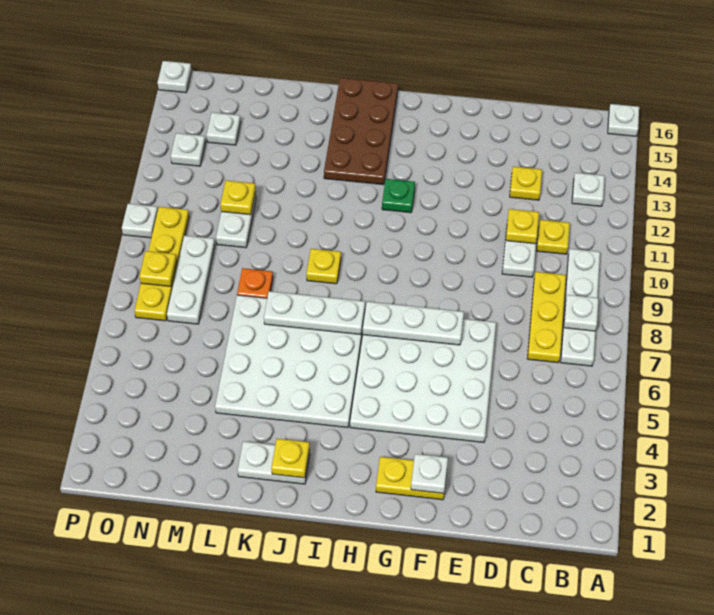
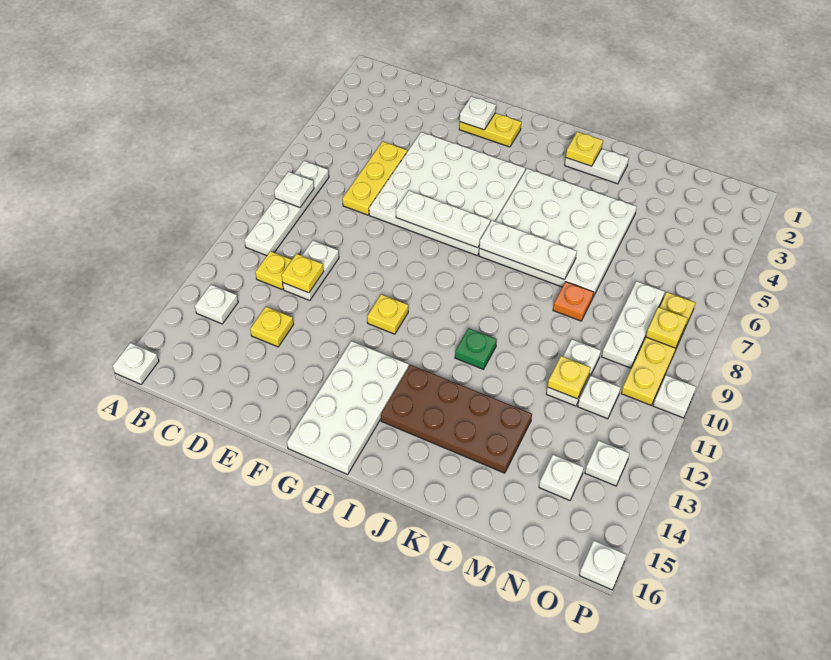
yellow 1x3 plate [527,272,566,363] -> yellow 1x3 plate moved to [342,141,407,215]
none -> white 2x4 plate [287,341,409,474]
green 1x1 plate [382,179,415,213] -> green 1x1 plate moved to [455,328,497,369]
brown 2x4 plate [324,78,398,185] -> brown 2x4 plate turned to [381,365,532,473]
yellow 1x1 plate [306,249,341,284] -> yellow 1x1 plate moved to [367,294,408,334]
none -> white 1x1 plate [578,376,621,419]

